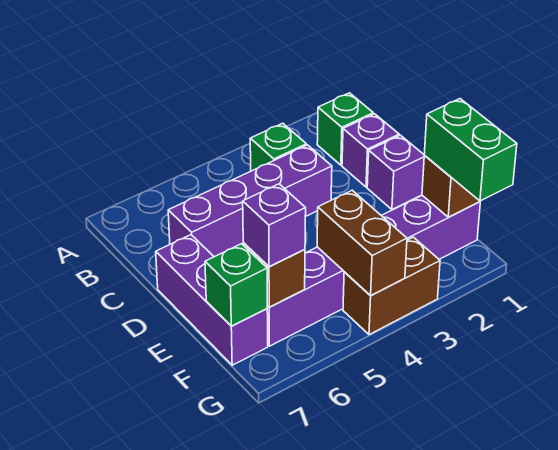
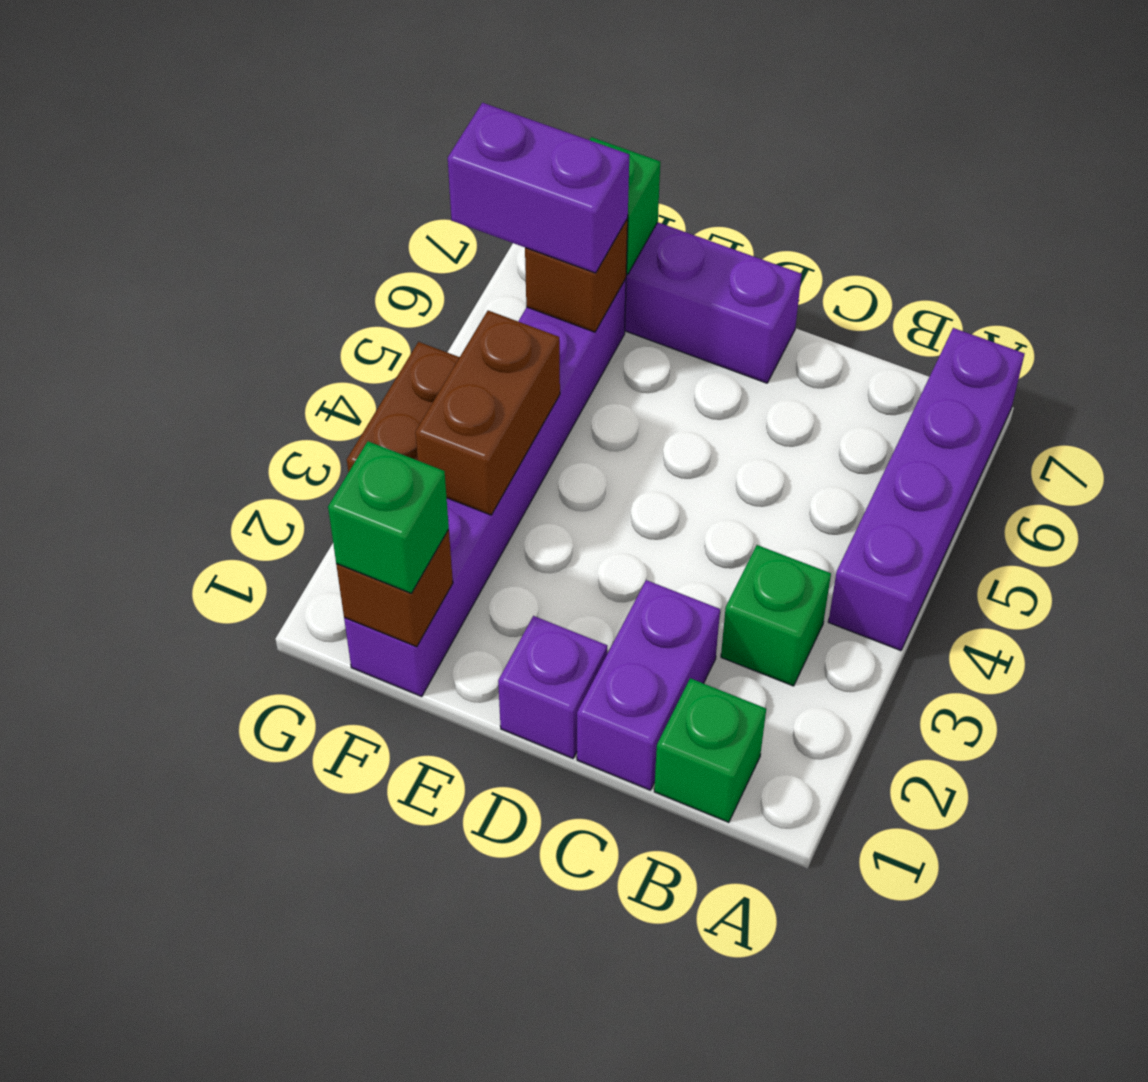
purple 1x1 brick [342,114,399,187] -> purple 1x2 brick [577,580,720,790]
purple 1x4 brick [168,145,332,257] -> purple 1x4 brick moved to [828,328,1024,651]
green 1x2 brick [424,99,517,201] -> green 1x1 brick [328,441,449,593]
brown 1x2 brick [317,190,407,296] -> brown 1x2 brick turned to [415,311,560,515]
purple 1x1 brick [243,184,306,267] -> purple 1x2 brick [448,103,629,273]

